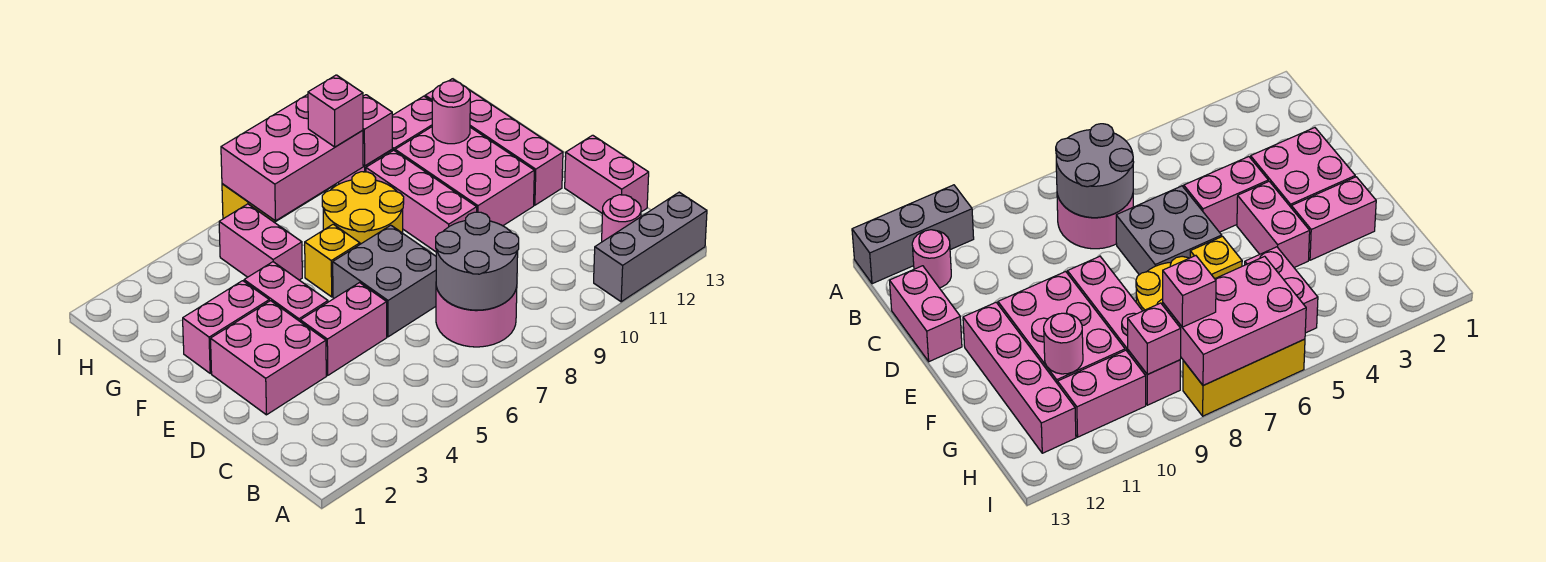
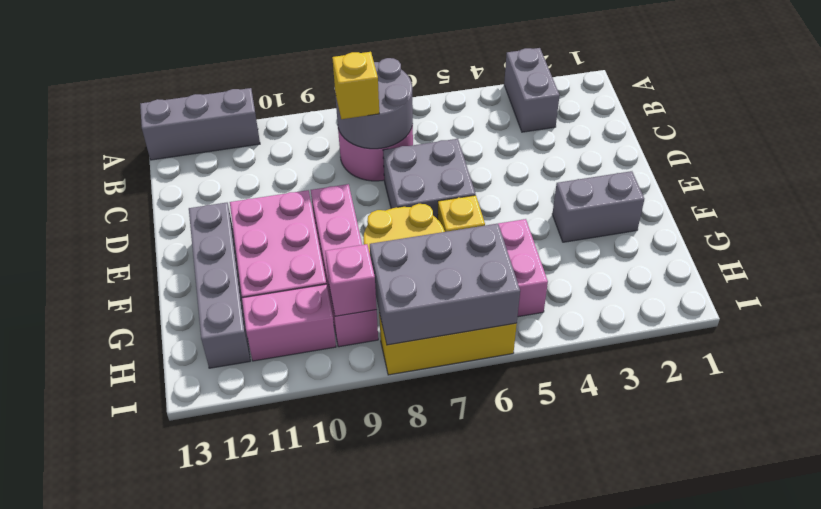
none -> grey 1x2 brick [504,48,560,132]
pink 1x1 round brick [602,195,641,242] -> none
none -> yellow 1x1 brick [332,52,379,119]
pink 1x2 brick [565,135,649,214] -> none
pink 2x2 brick [211,301,326,415] -> none
pink 1x2 brick [300,283,387,375] -> none
pink 1x2 brick [244,262,328,321] -> none
pink 1x4 brick [425,79,563,205] -> grey 1x4 brick [189,203,250,368]
pink 1x2 brick [183,281,269,373] -> grey 1x2 brick [552,171,644,242]
pink 1x1 round brick [432,81,470,144] -> none
pink 2x3 brick [221,94,363,221] -> grey 2x3 brick [370,224,520,345]
pink 1x1 brick [308,75,363,147] -> none

